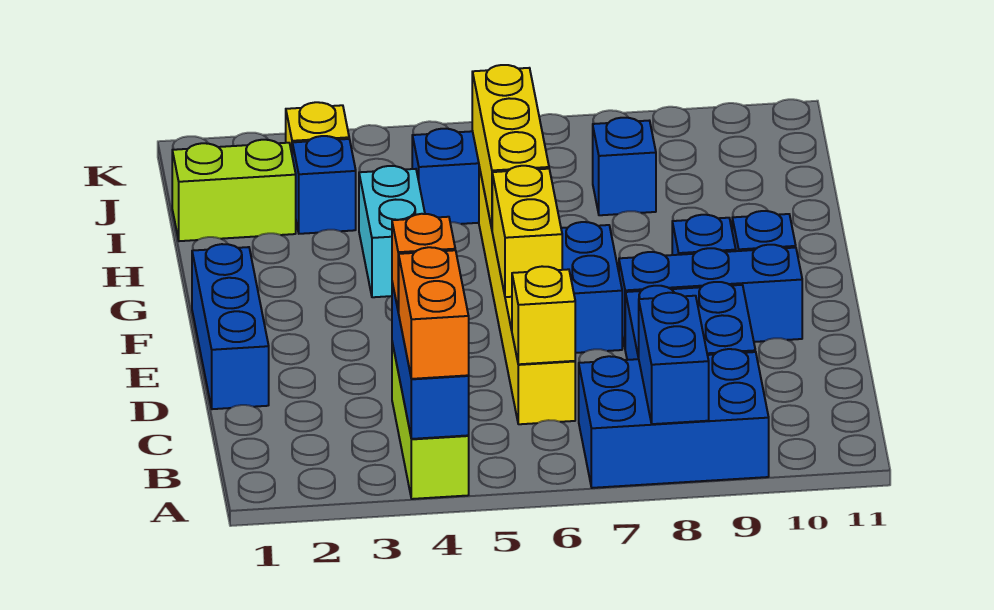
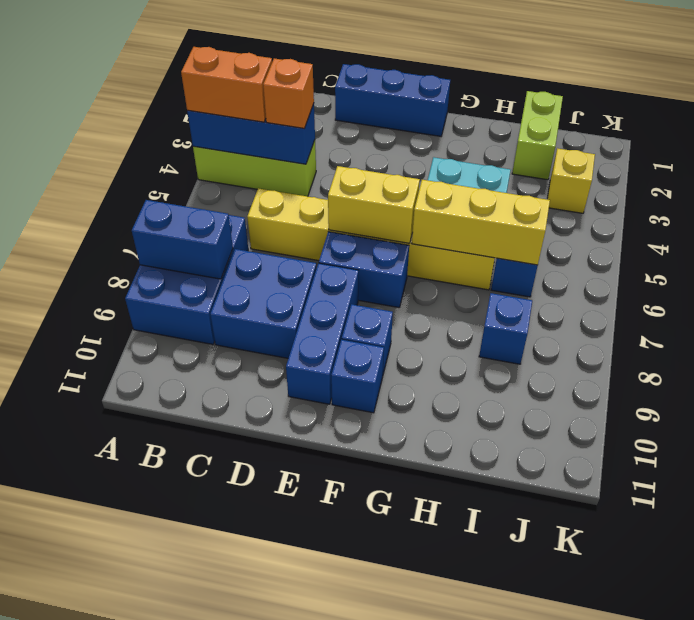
yellow 1x1 brick [512,266,575,364] -> none
blue 1x1 brick [292,136,356,234] -> none

